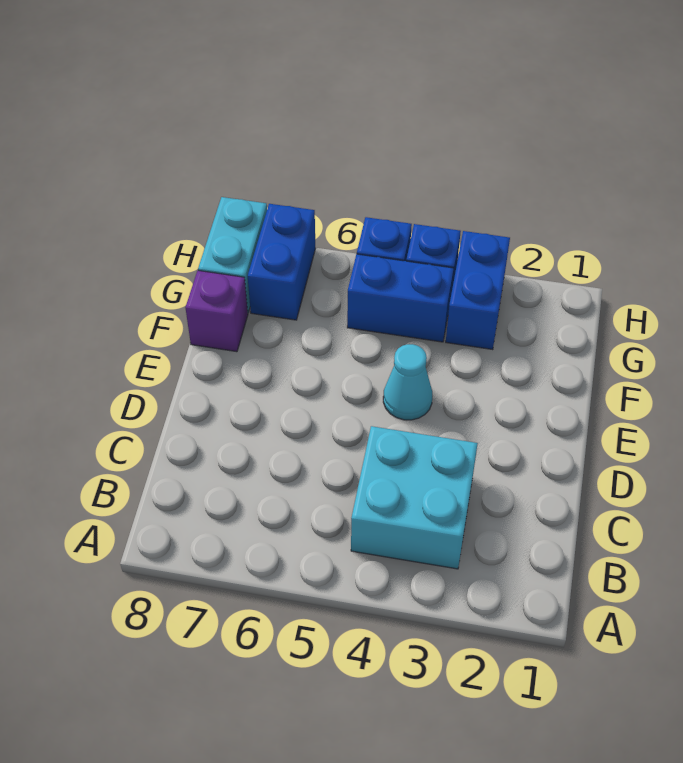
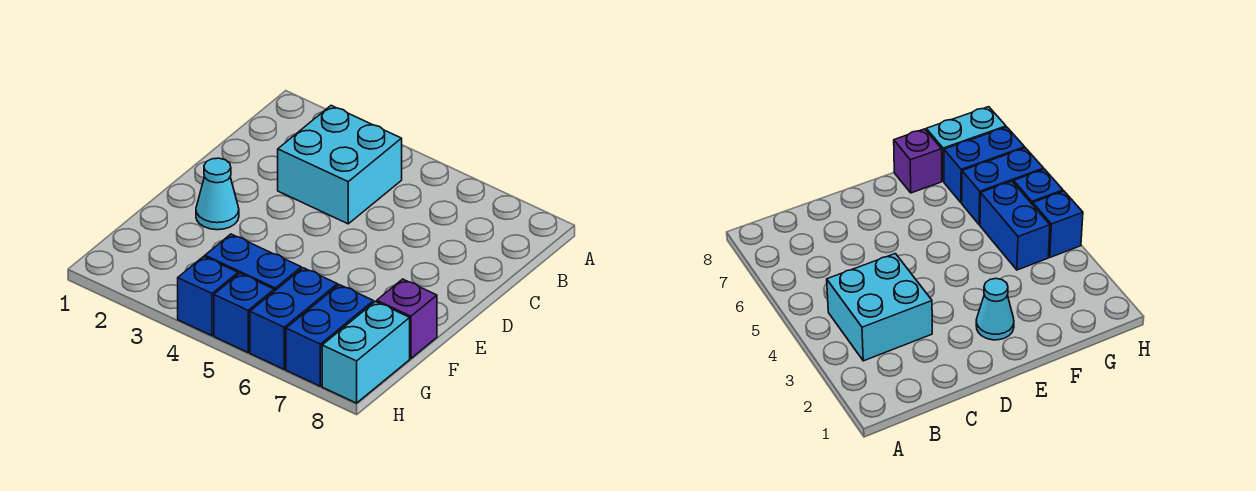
cyan 1x1 cone [383,344,432,420] -> cyan 1x1 cone moved to [196,158,239,230]
blue 1x2 brick [446,231,510,350] -> blue 1x2 brick moved to [250,268,338,369]

